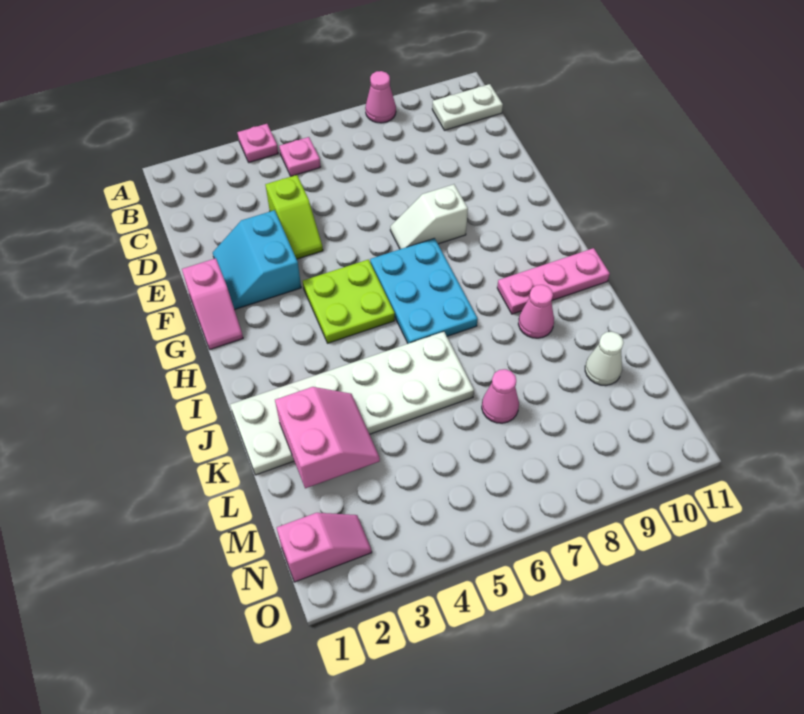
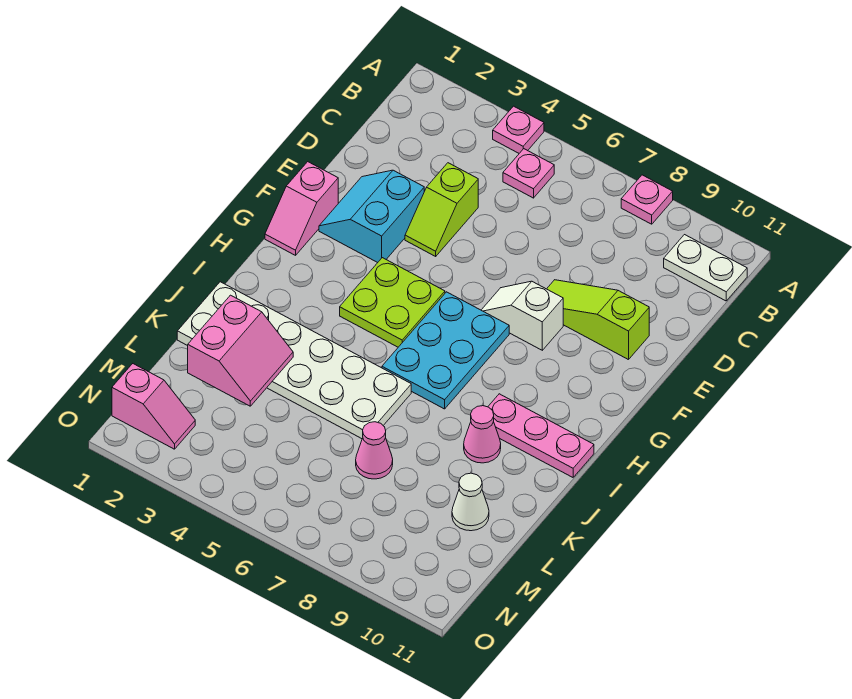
pink 1x1 cone [365,71,396,123] -> pink 1x1 plate [621,175,673,224]
none -> lime 1x3 slope [547,280,649,360]

